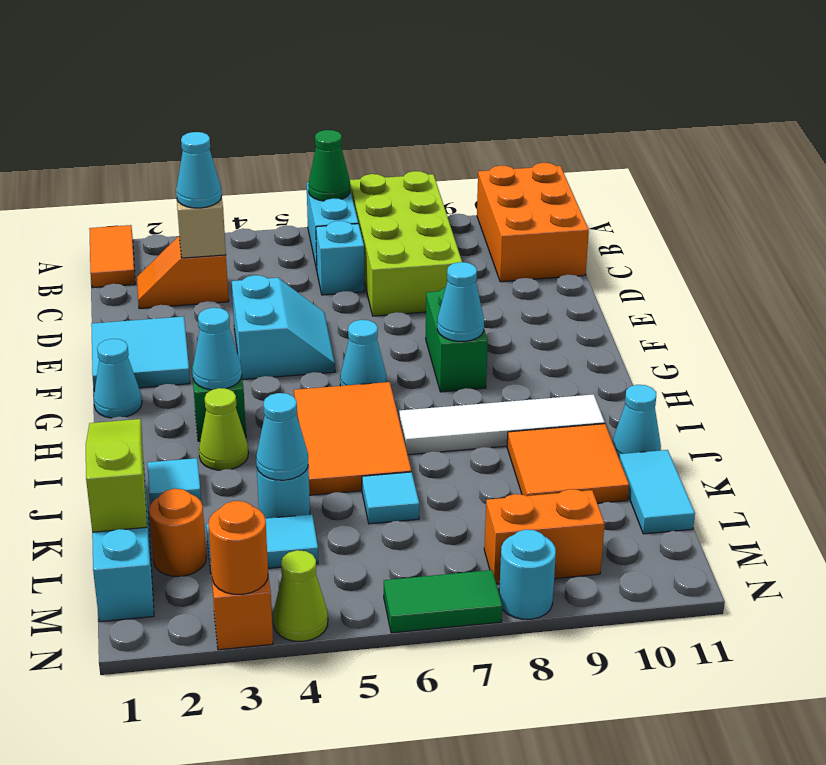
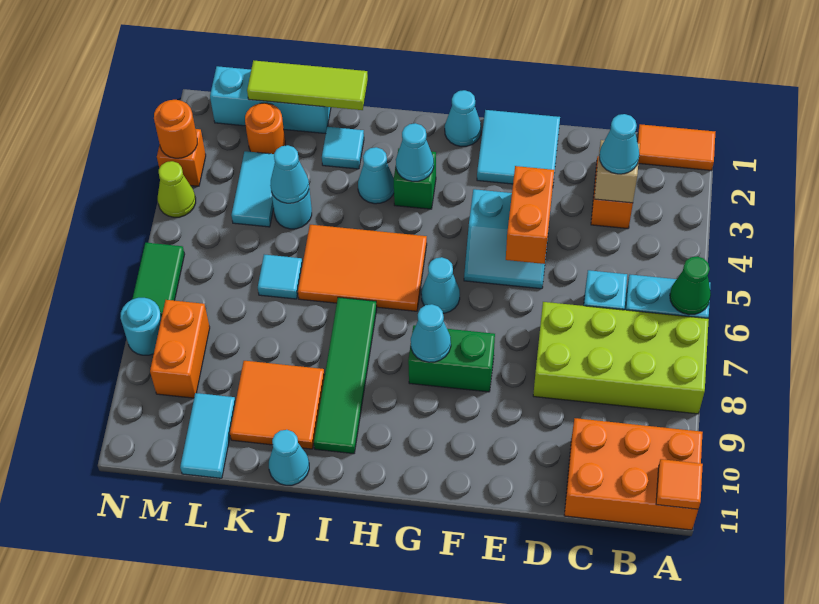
none -> orange 1x1 tile [656,459,703,509]
none -> orange 1x2 brick [506,166,554,264]
lime 1x1 cone [199,388,248,470] -> cyan 1x1 cone [358,147,394,204]
white 1x4 tile [399,394,605,455] -> green 1x4 tile [314,297,377,454]
lime 1x3 slope [86,419,147,532] -> lime 1x3 tile [247,60,368,110]
cyan 1x2 tile [619,450,695,534] -> cyan 1x2 tile turned to [180,393,236,478]

